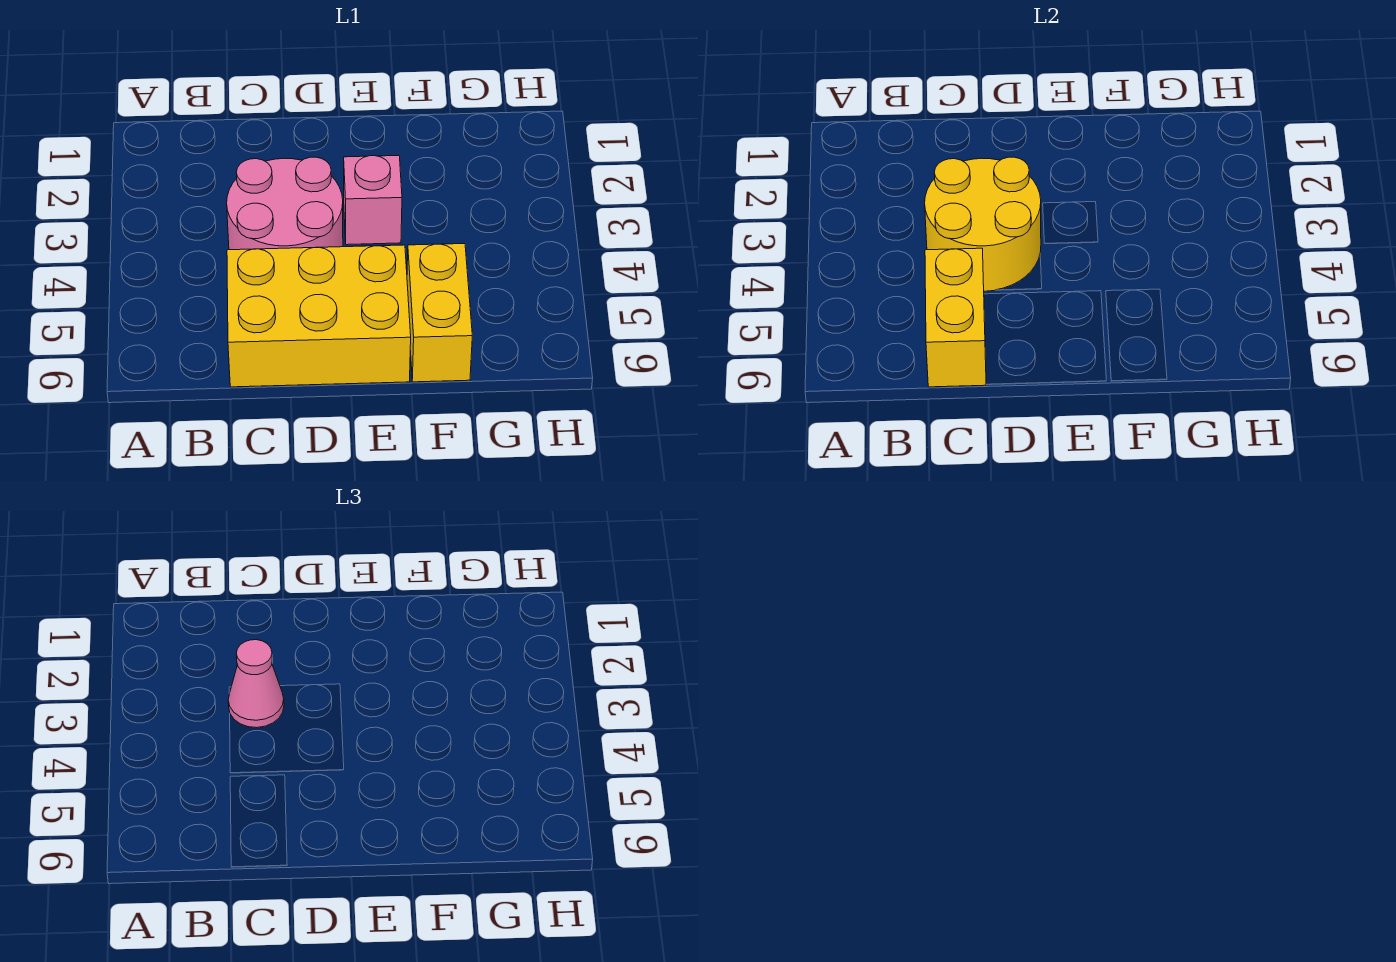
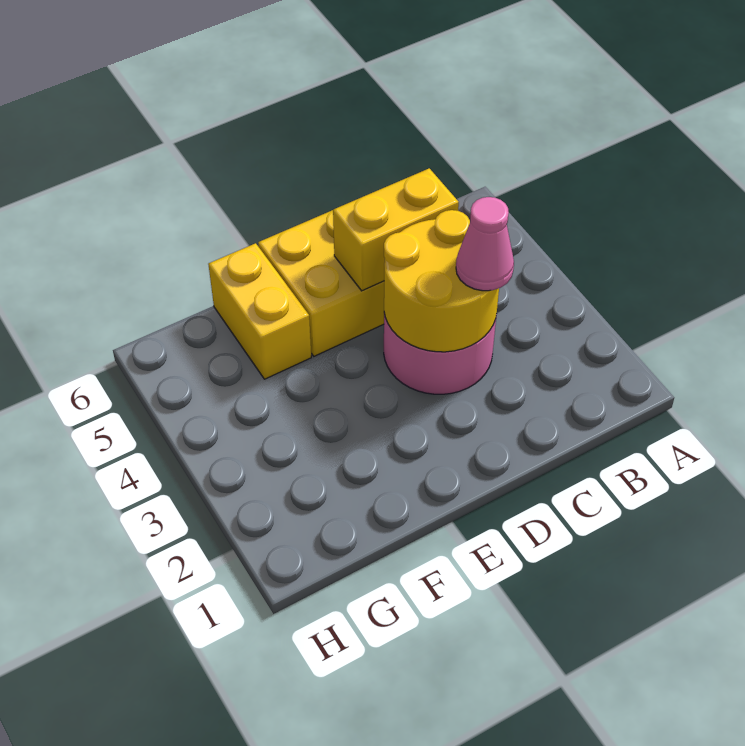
yellow 1x2 brick [925,248,986,387] -> yellow 1x2 brick turned to [333,168,459,291]
pink 1x1 brick [344,155,402,245] -> none

